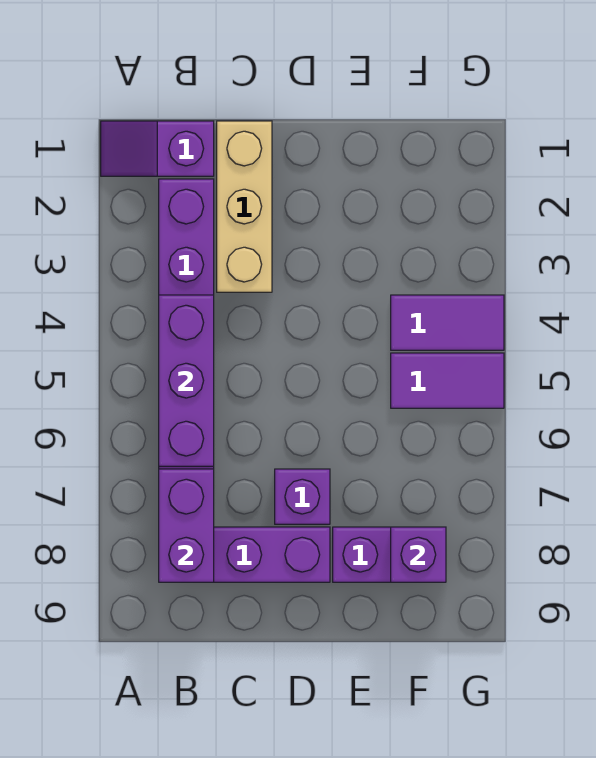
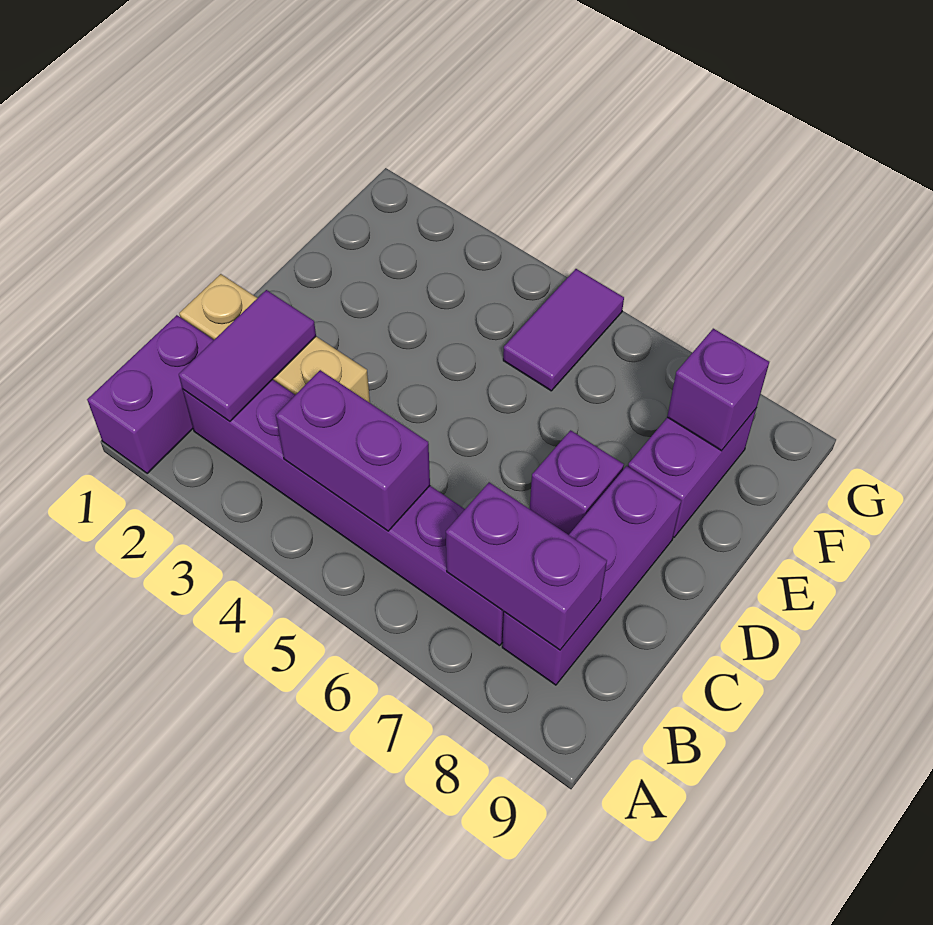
purple 1x2 slope [101,121,214,176] -> purple 1x2 brick [87,315,214,474]
purple 1x3 brick [159,295,214,466] -> purple 1x2 brick [276,370,430,531]
purple 1x2 tile [391,295,504,350] -> purple 1x2 tile moved to [179,290,316,421]

